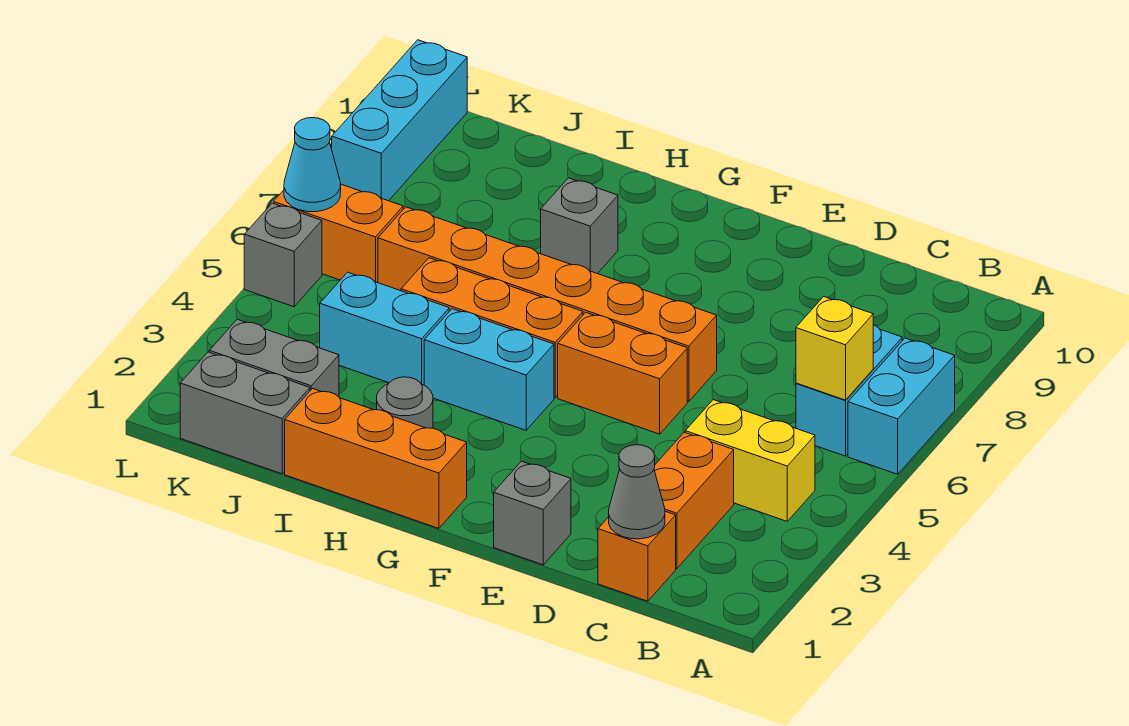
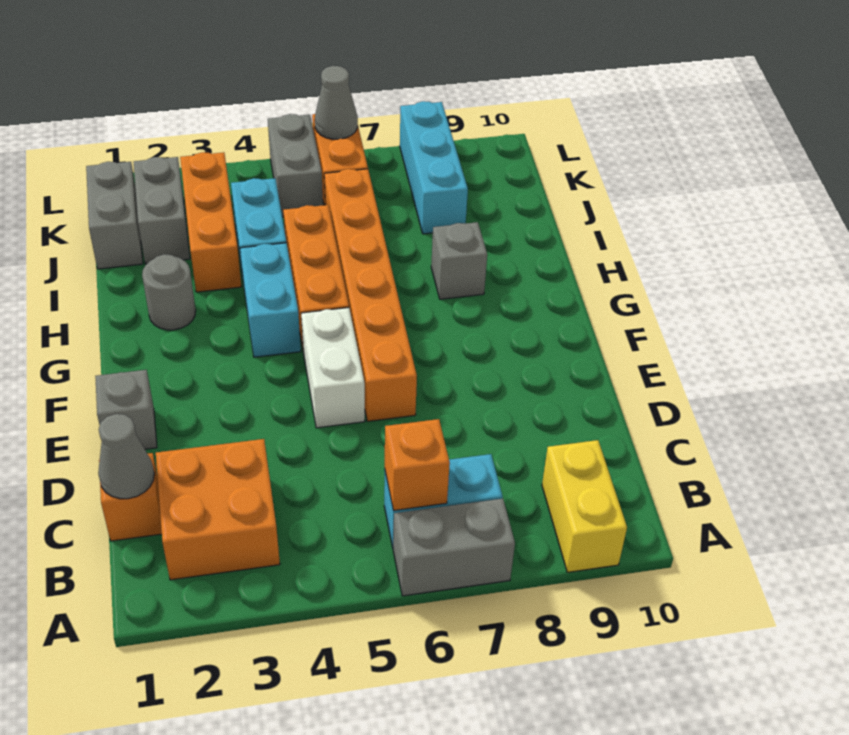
cyan 1x2 brick [848,338,955,474] -> grey 1x2 brick [393,499,515,596]
yellow 1x2 brick [685,400,815,521] -> yellow 1x2 brick moved to [542,440,627,572]
yellow 1x1 brick [796,297,873,400] -> orange 1x1 brick [385,419,450,511]
orange 1x2 brick [654,432,734,569] -> orange 2x2 brick [156,439,280,580]
orange 1x2 brick [558,312,687,434] -> white 1x2 brick [301,308,365,428]
orange 1x3 brick [285,389,467,528] -> orange 1x3 brick moved to [180,152,241,292]
grey 1x1 brick [244,203,322,307] -> grey 1x2 brick [268,114,323,217]
cyan 1x1 cone [284,118,341,212] -> grey 1x1 cone [315,66,358,139]
cyan 1x3 brick [332,40,467,201] -> cyan 1x3 brick turned to [400,101,468,234]

